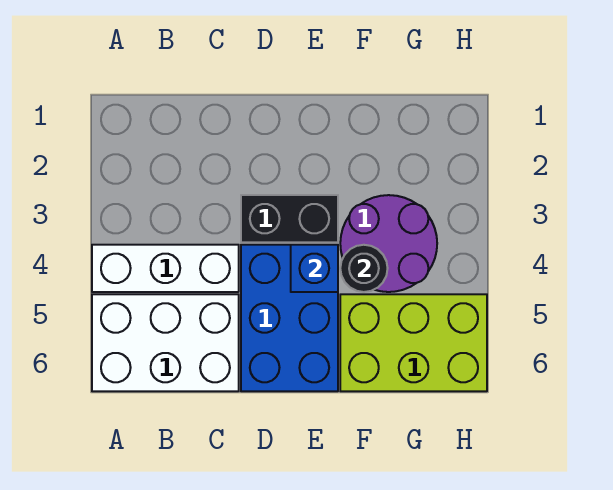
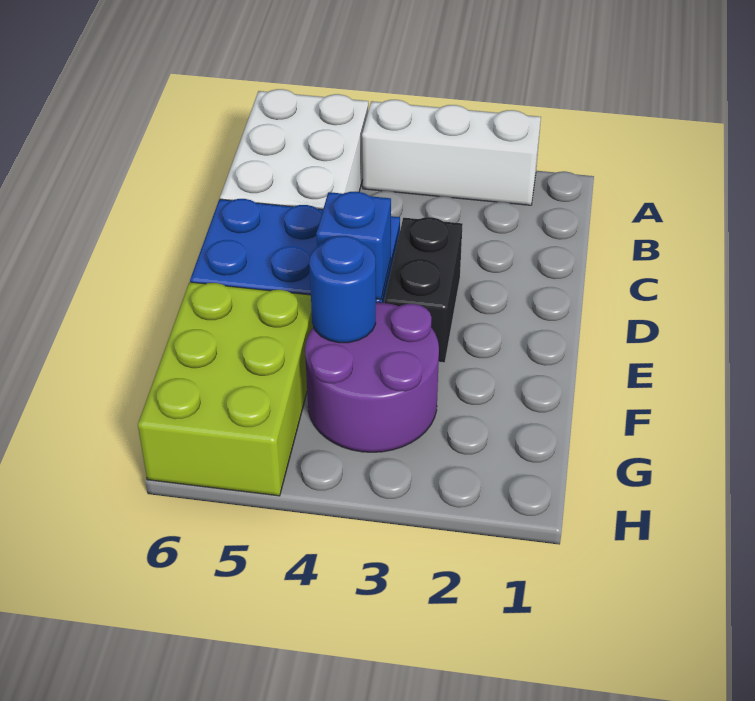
white 1x3 brick [92,245,239,292] -> white 1x3 brick turned to [362,100,541,205]
black 1x1 round brick [340,245,388,292] -> blue 1x1 round brick [309,236,376,343]

